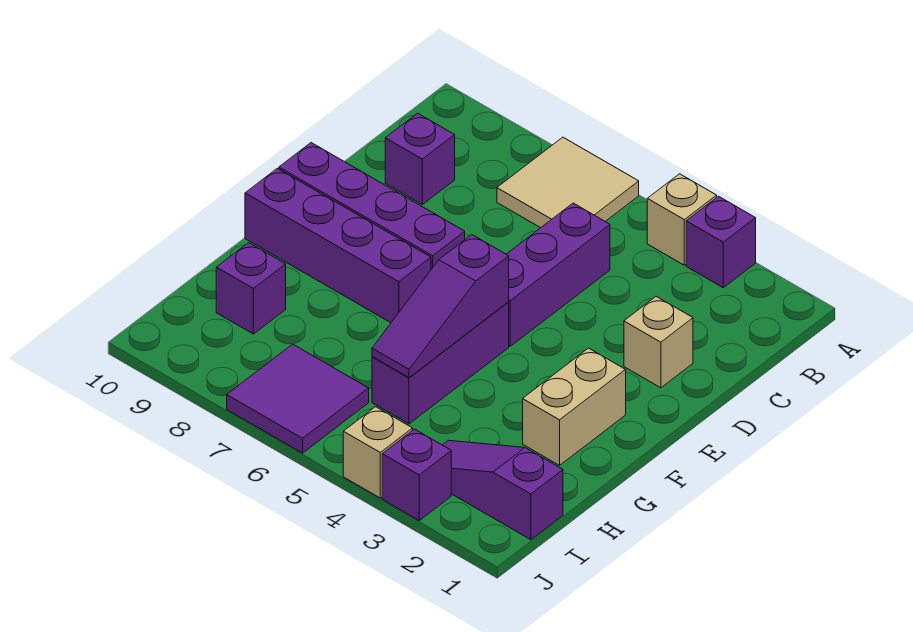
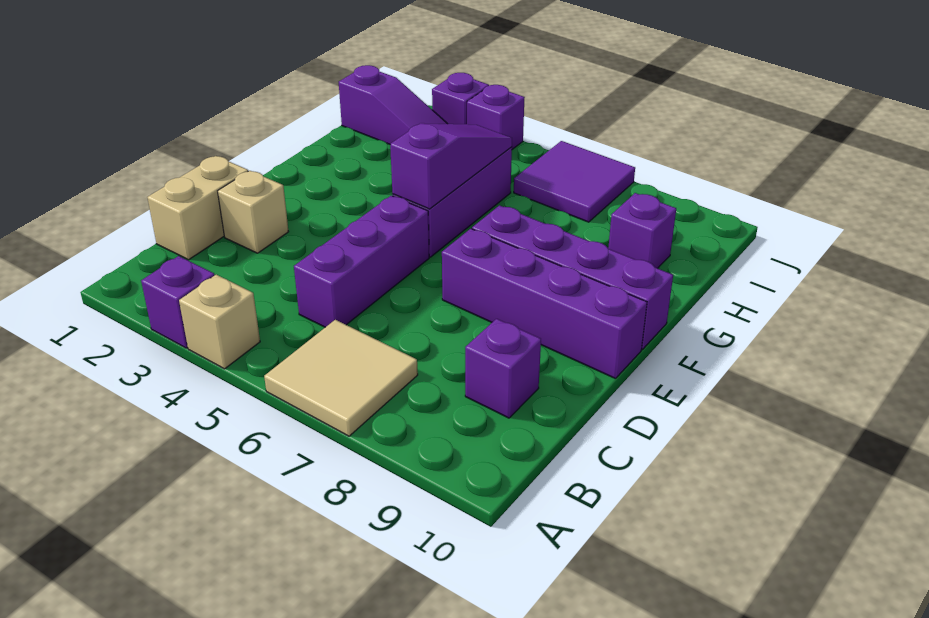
tan 1x2 brick [523,348,626,465] -> tan 1x2 brick moved to [147,156,248,260]
tan 1x1 brick [343,407,413,498] -> purple 1x1 brick [467,85,525,149]

